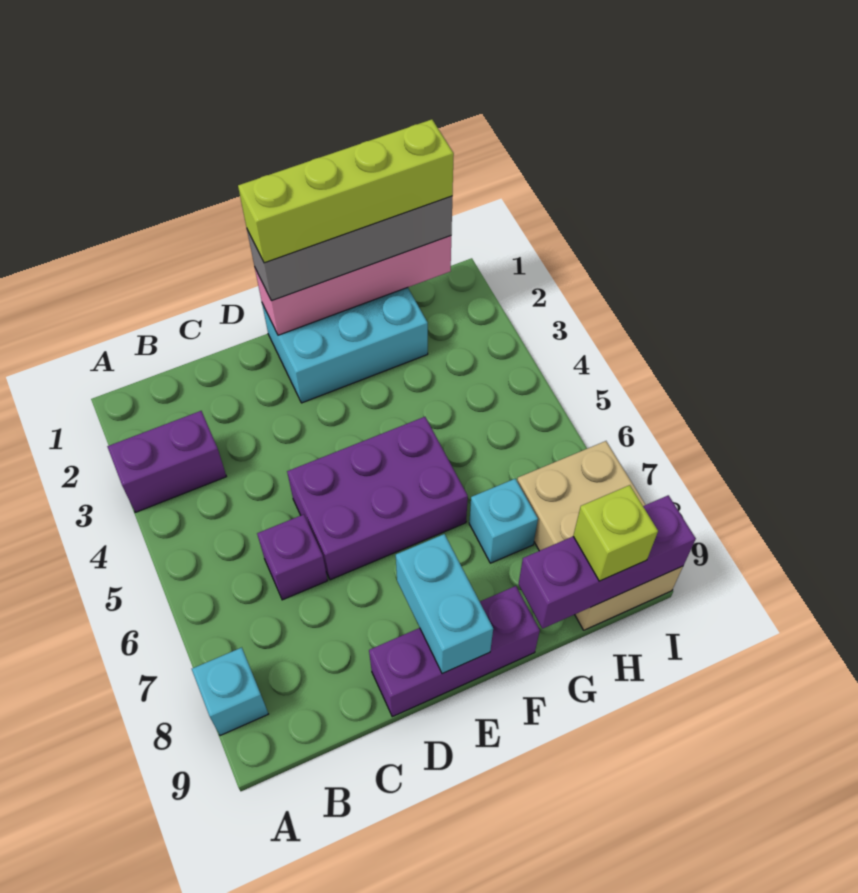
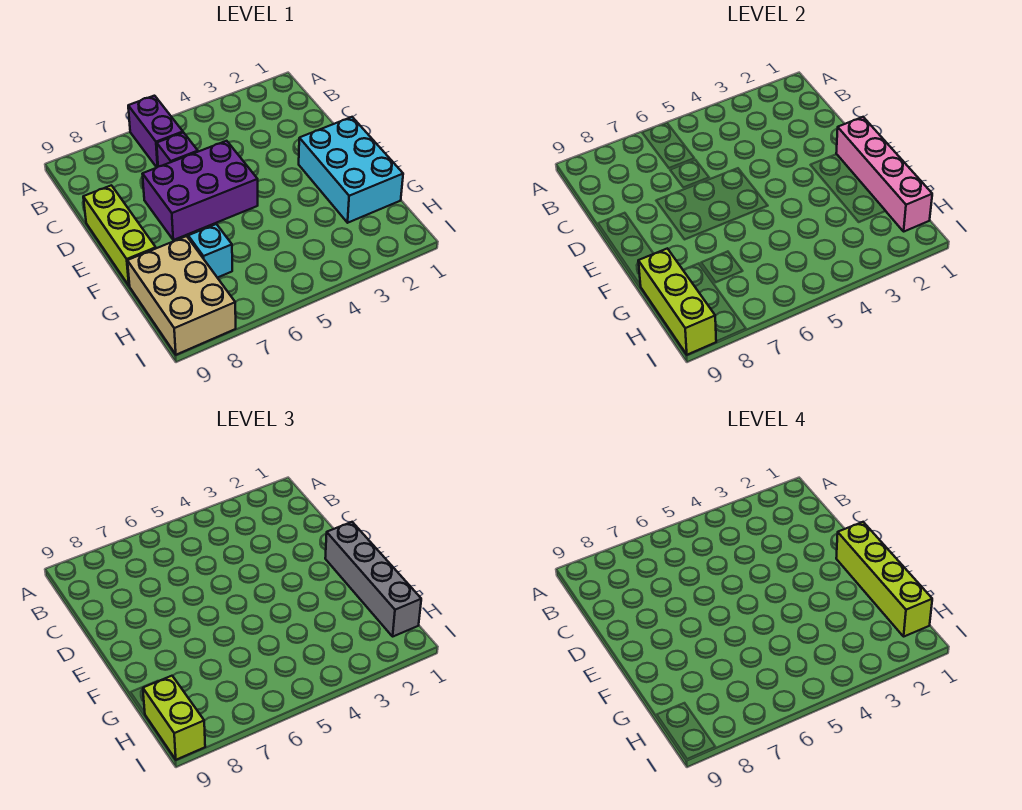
purple 1x2 brick [107,411,226,513] -> purple 1x2 brick moved to [128,96,183,167]
cyan 1x1 brick [192,648,268,736] -> none
purple 2x3 brick [287,417,468,580] -> purple 2x3 brick turned to [143,141,258,240]
purple 1x3 brick [369,586,540,717] -> lime 1x3 brick [83,185,156,286]
cyan 1x2 brick [396,534,493,674] -> none
purple 1x3 brick [518,495,696,629] -> lime 1x3 brick [638,248,716,355]
tan 2x3 brick [517,441,683,630] -> tan 2x3 brick turned to [127,236,236,355]
lime 1x1 brick [573,485,658,581] -> lime 1x2 brick [143,676,205,760]

